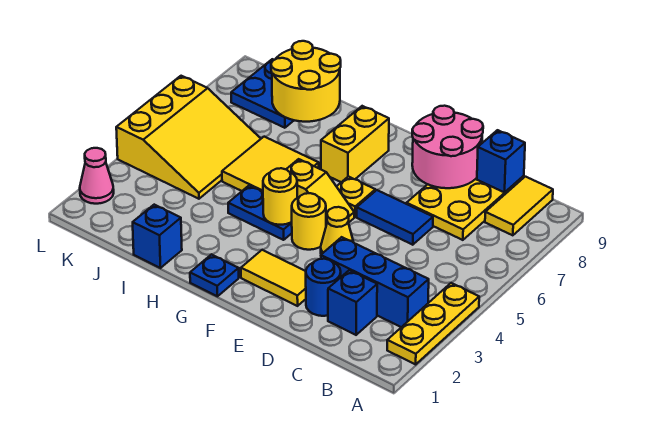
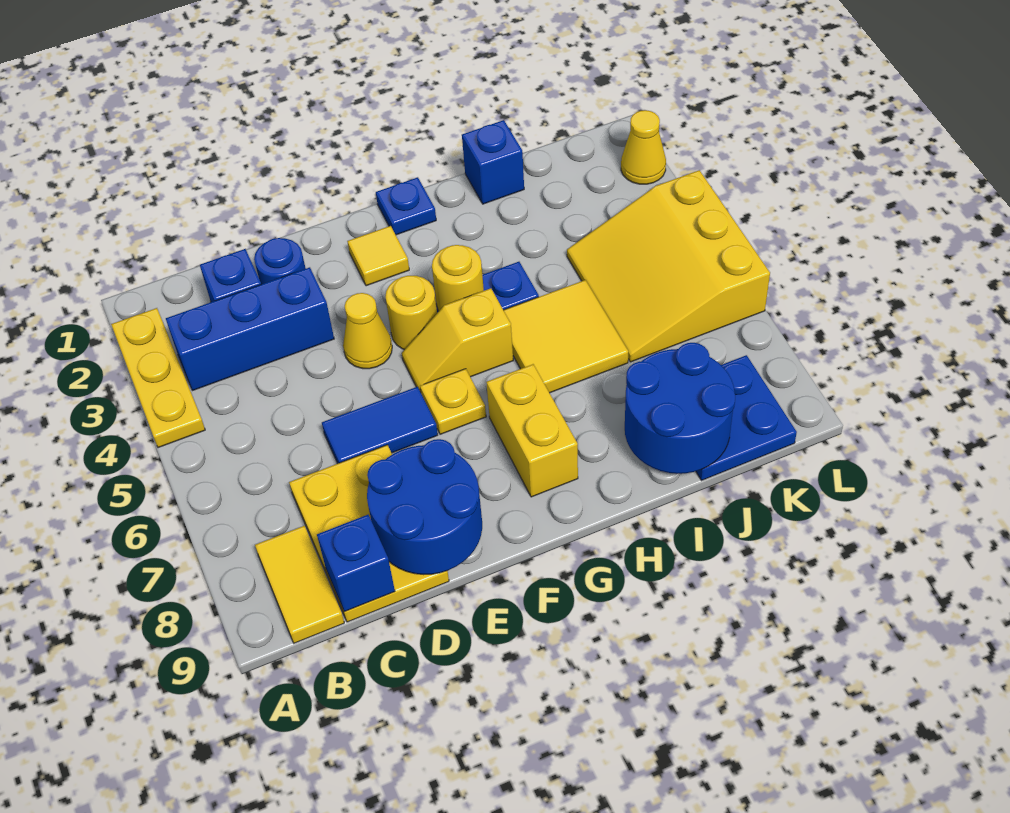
pink 2x2 round brick [412,106,483,188] -> blue 2x2 round brick [367,439,482,575]
yellow 1x2 tile [241,250,306,306] -> yellow 1x1 tile [347,226,409,286]
yellow 2x2 round brick [271,41,341,122] -> blue 2x2 round brick [625,343,735,474]
pink 1x1 cone [80,148,114,204] -> yellow 1x1 cone [621,110,666,184]

